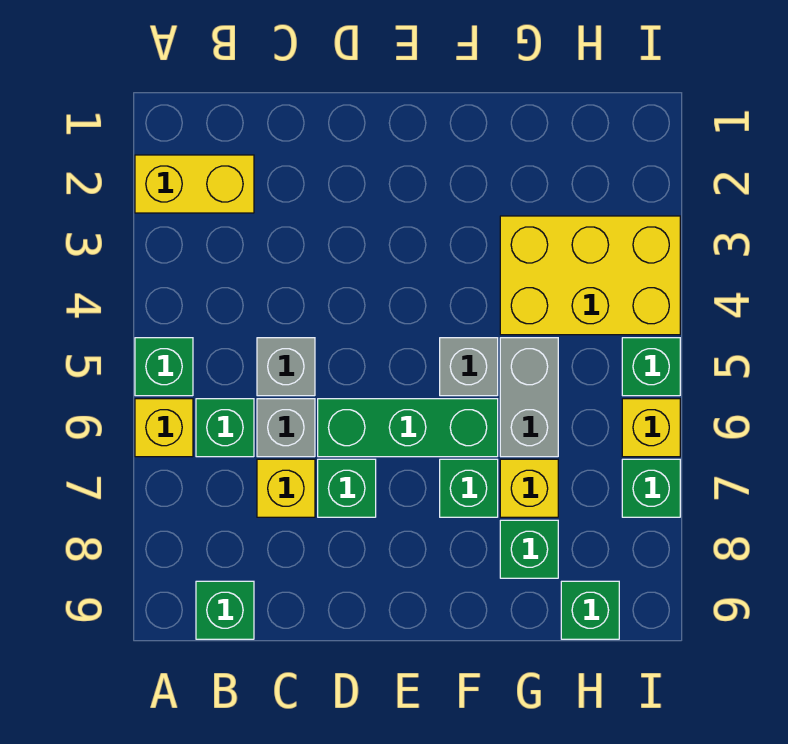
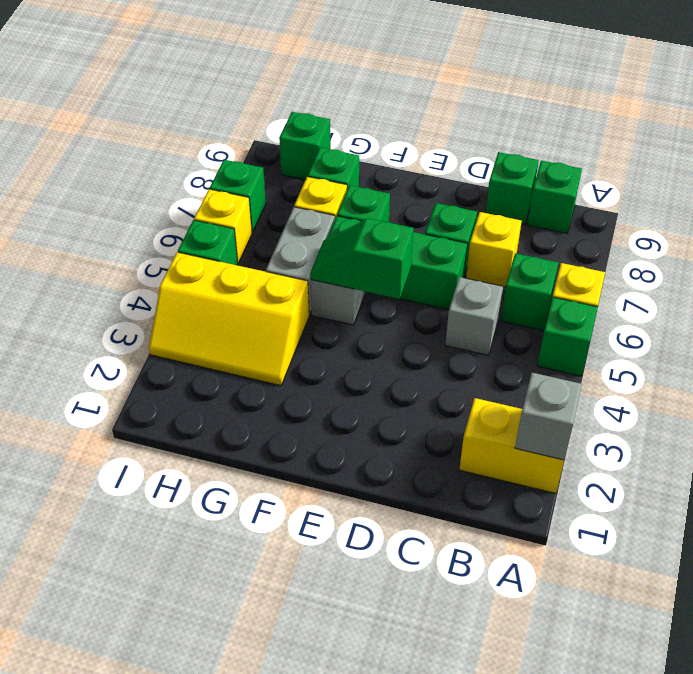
grey 1x1 brick [257,399,315,457] -> grey 1x1 brick moved to [515,373,582,460]
none -> green 1x1 brick [485,152,539,225]
none -> green 1x2 slope [310,218,413,299]
yellow 2x3 brick [500,216,680,335] -> yellow 2x3 slope [149,252,309,386]

